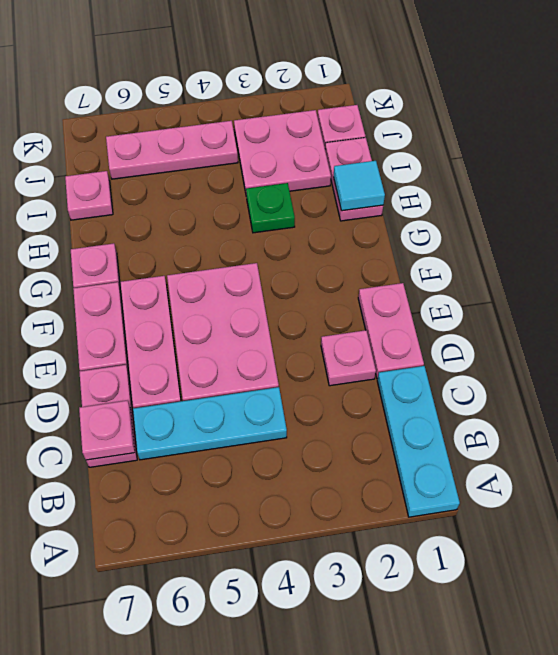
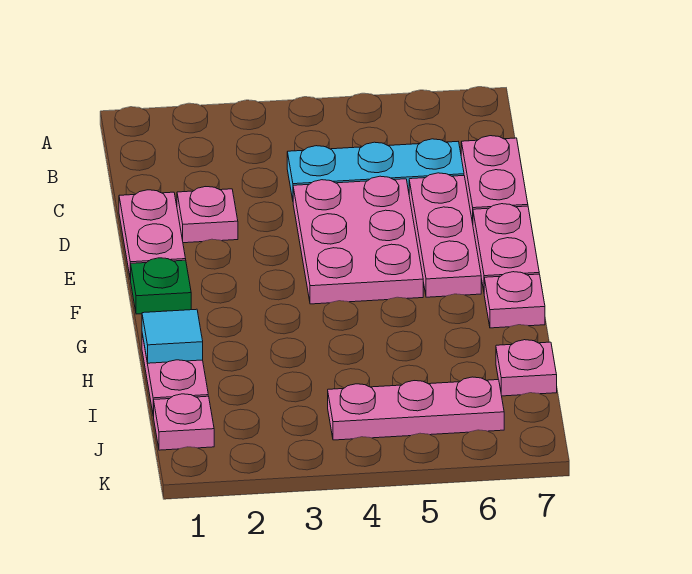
cyan 1x3 plate [377,366,460,517] -> none
pink 1x1 plate [79,400,135,460] -> none
green 1x1 plate [246,183,295,233] -> green 1x1 plate moved to [131,258,191,314]
pink 2x2 plate [234,110,331,193] -> none

